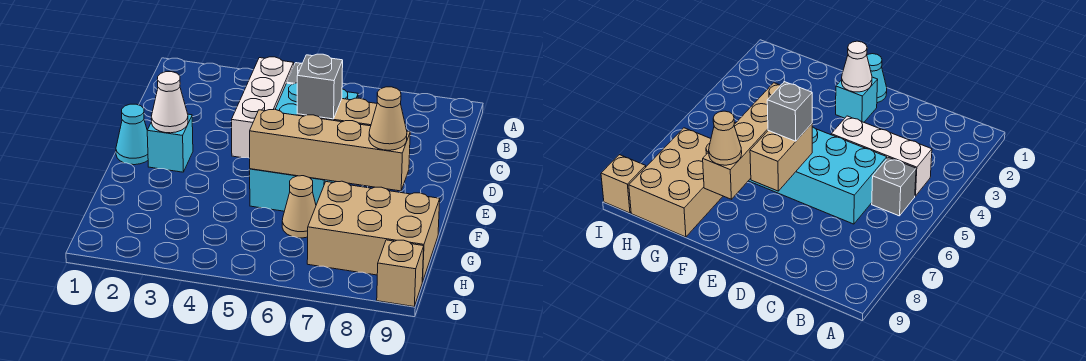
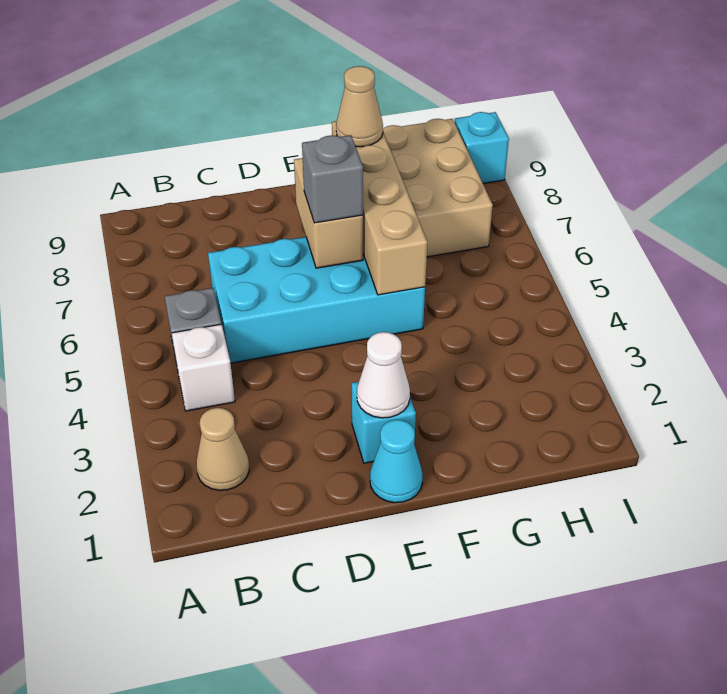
white 1x3 brick [232,57,294,158] -> white 1x1 brick [172,324,235,411]
tan 1x1 cone [282,176,316,238] -> tan 1x1 cone moved to [196,408,249,490]
tan 1x1 brick [377,240,424,307] -> cyan 1x1 brick [455,112,509,183]

